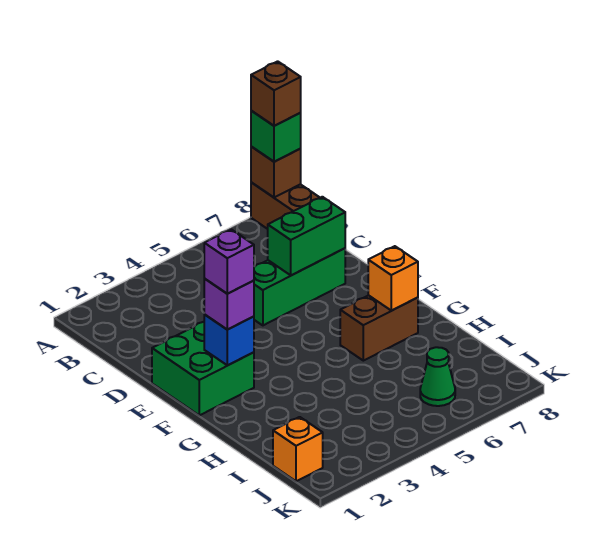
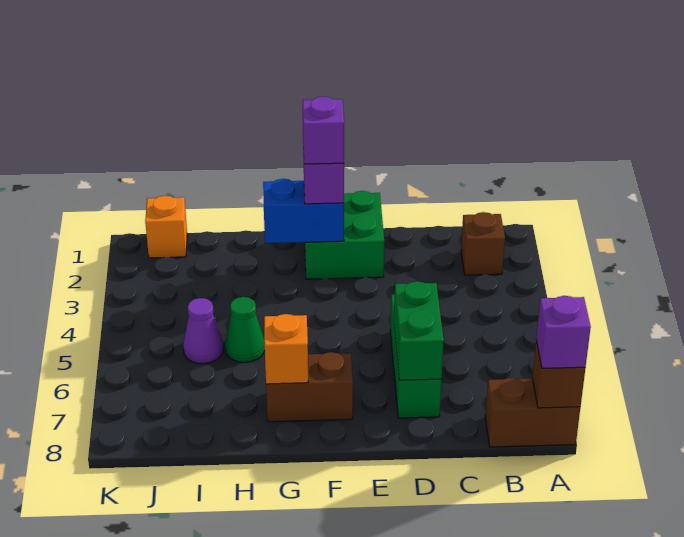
green 1x1 brick [251,111,301,162] -> purple 1x1 brick [536,296,591,368]
brown 1x1 brick [251,61,301,126] -> brown 1x1 brick moved to [461,212,505,275]
blue 1x1 brick [204,315,254,365] -> blue 1x2 brick [263,179,344,243]
brown 1x2 brick [340,295,418,361] -> brown 1x2 brick turned to [266,352,353,422]
none -> purple 1x1 cone [183,298,223,364]
green 1x1 cone [420,347,455,406] -> green 1x1 cone moved to [225,297,265,362]

